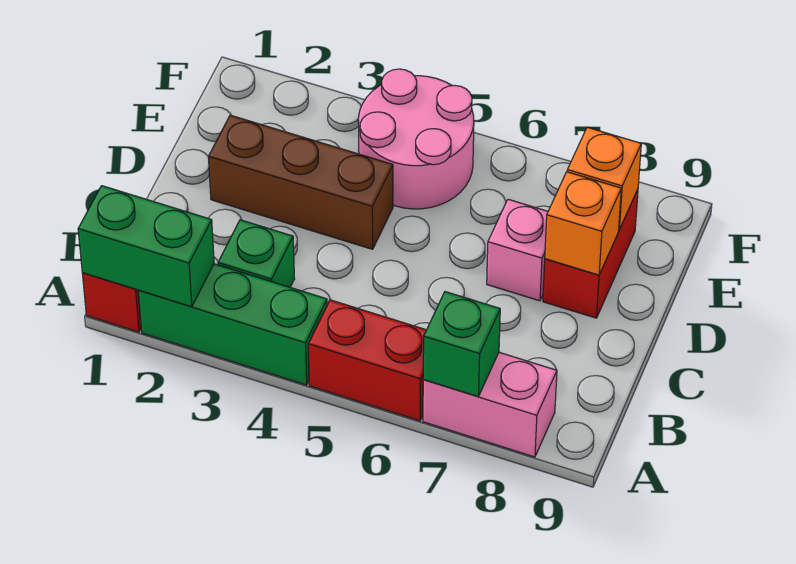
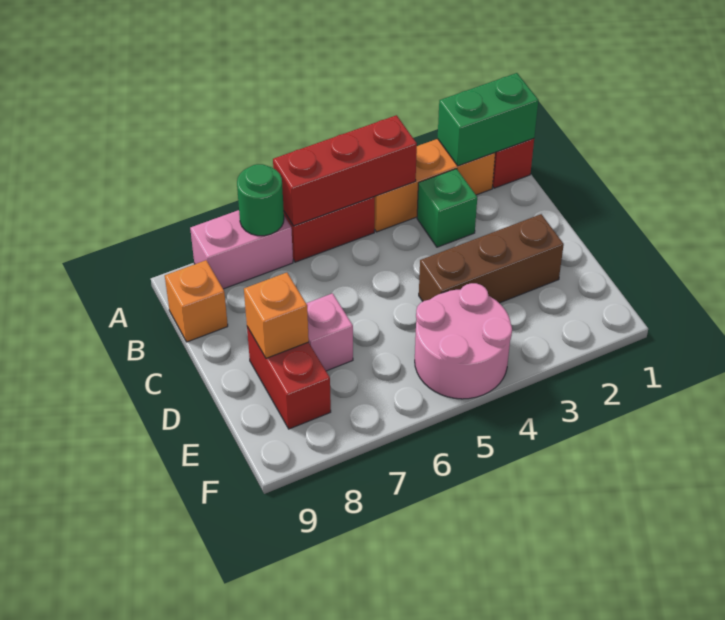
green 1x3 brick [138,264,327,385] -> orange 1x3 brick [375,139,495,232]
none -> red 1x3 brick [273,115,417,226]
green 1x1 brick [423,292,500,396] -> green 1x1 round brick [237,164,284,236]
orange 1x1 brick [567,127,641,230] -> orange 1x1 brick moved to [165,260,228,342]

